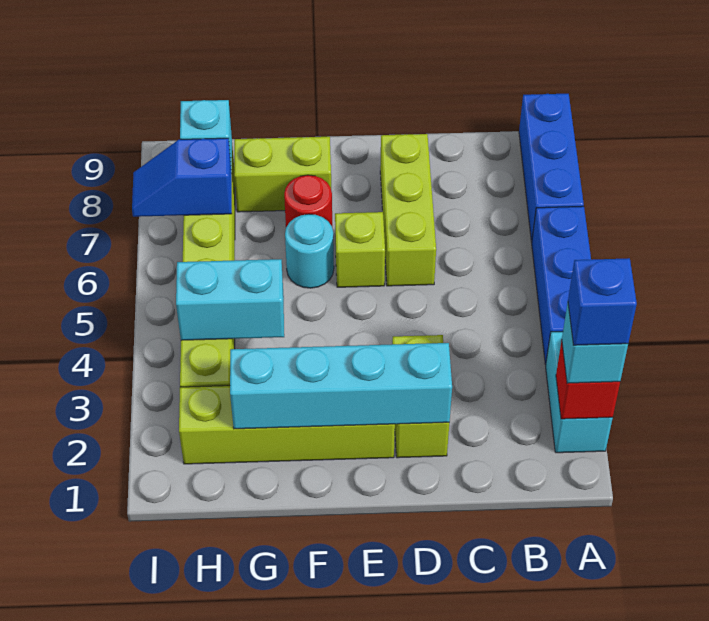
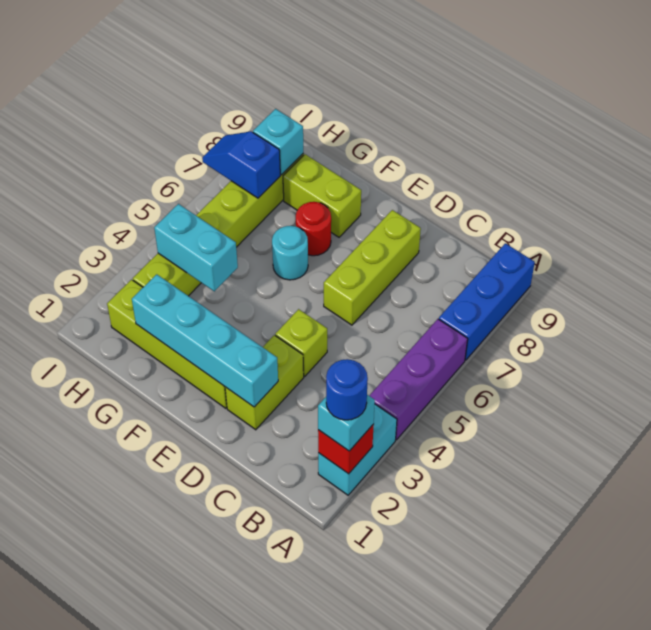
blue 1x1 brick [568,258,637,345] -> blue 1x1 round brick [326,359,368,420]
blue 1x3 brick [532,206,591,365] -> purple 1x3 brick [369,319,468,440]
lime 1x1 brick [335,212,385,287] -> lime 1x1 brick moved to [275,309,327,376]

